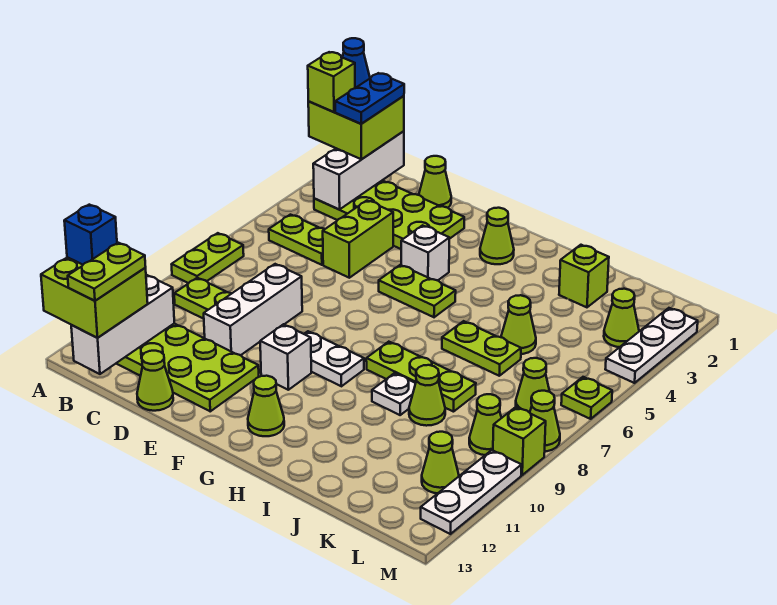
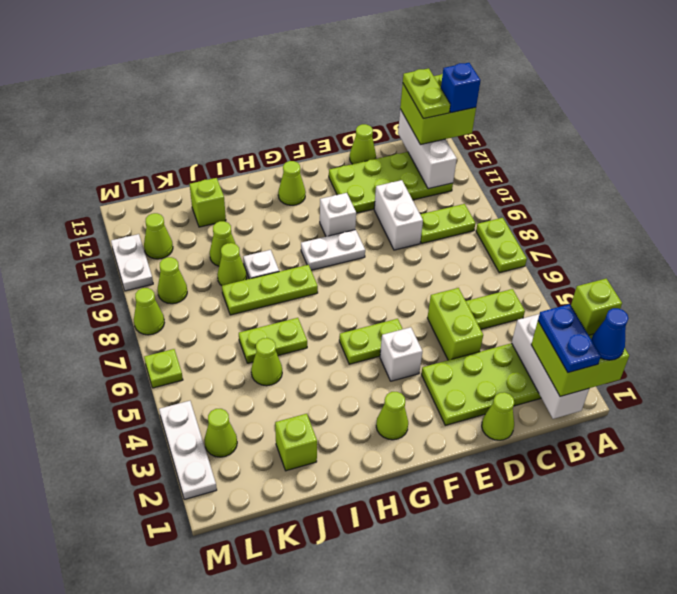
white 1x3 brick [204,264,302,355] -> white 1x2 brick [374,180,423,250]
lime 1x1 cone [516,358,550,413] -> lime 1x1 cone moved to [210,221,236,266]
lime 1x1 brick [493,407,546,475] -> lime 1x1 brick moved to [190,178,226,227]
white 1x3 plate [421,450,521,534] -> white 1x2 plate [111,234,153,291]

